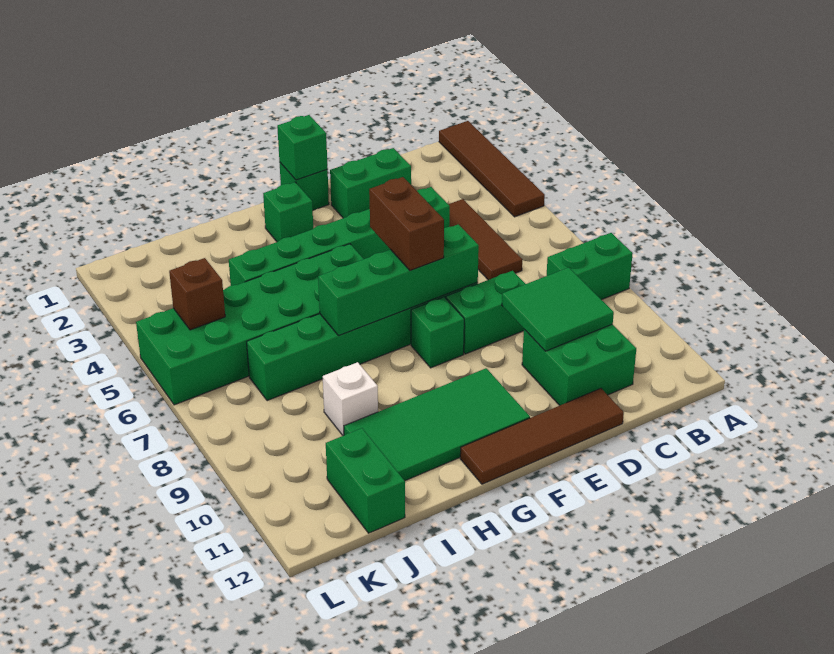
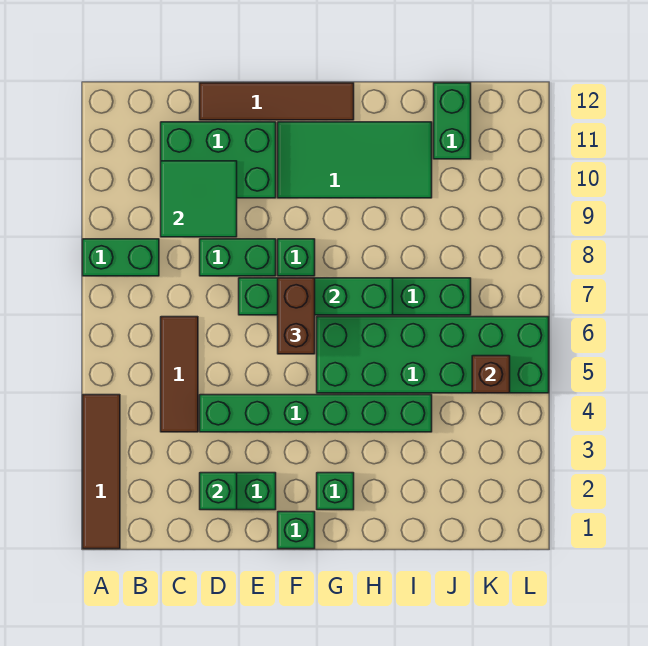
green 2x2 brick [522,324,636,405] -> green 2x3 brick [161,122,276,198]
green 1x1 brick [277,115,328,180] -> green 1x1 brick moved to [200,473,237,510]
white 1x1 brick [323,362,378,436] -> none

